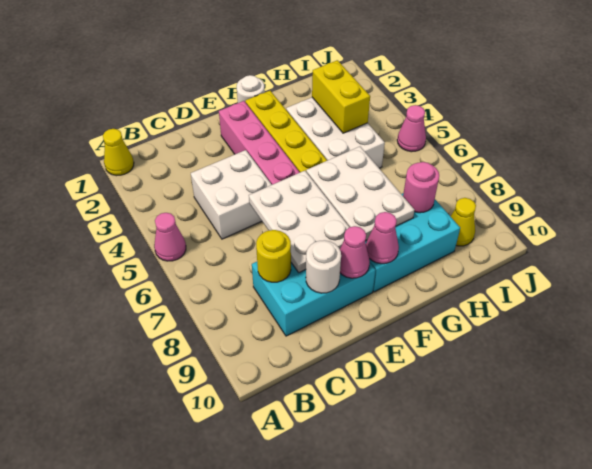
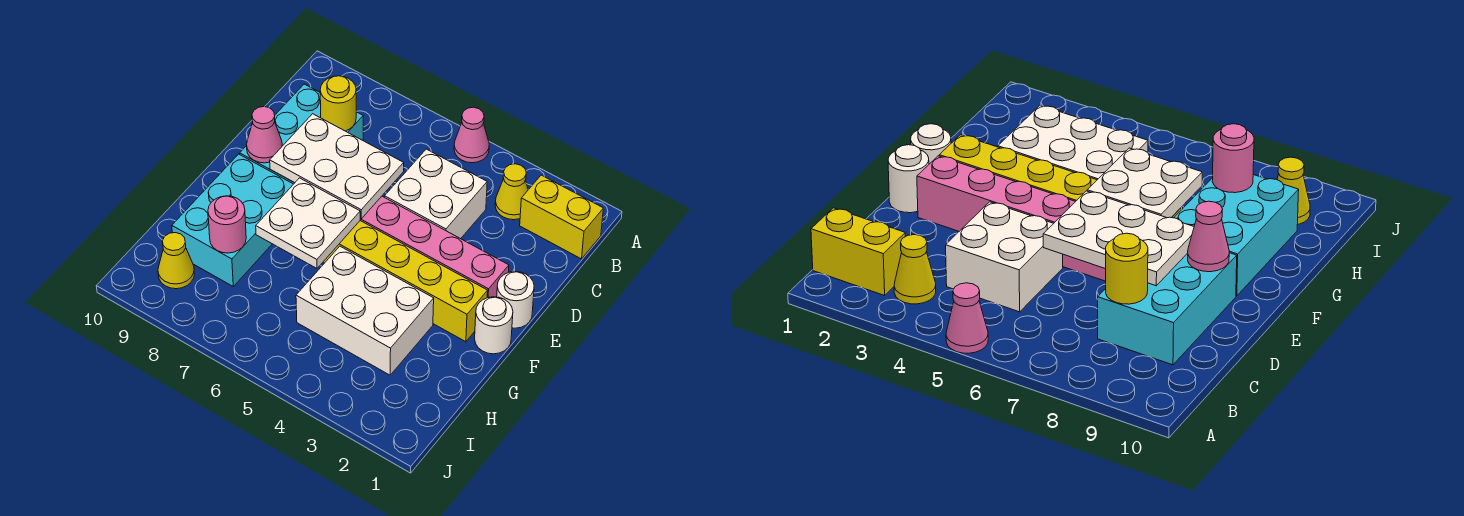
yellow 1x1 cone [103,129,134,176] -> yellow 1x1 cone moved to [495,164,528,220]
white 1x1 round brick [306,240,341,293] -> white 1x1 round brick moved to [497,272,534,328]
white 2x3 plate [306,147,415,240] -> white 2x2 plate [256,178,360,268]
pink 1x1 cone [366,212,399,264] -> none
yellow 1x2 brick [312,60,370,133] -> yellow 1x2 brick moved to [520,175,603,259]
pink 1x1 cone [397,105,426,152] -> none

